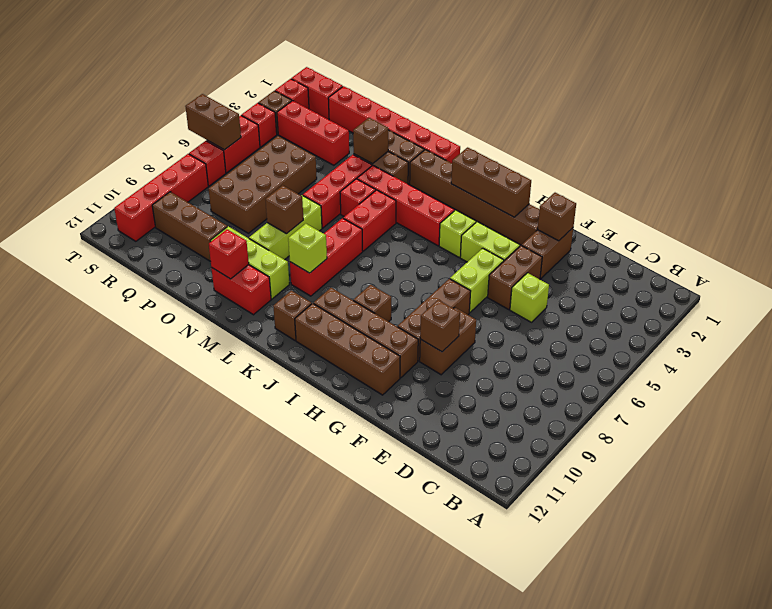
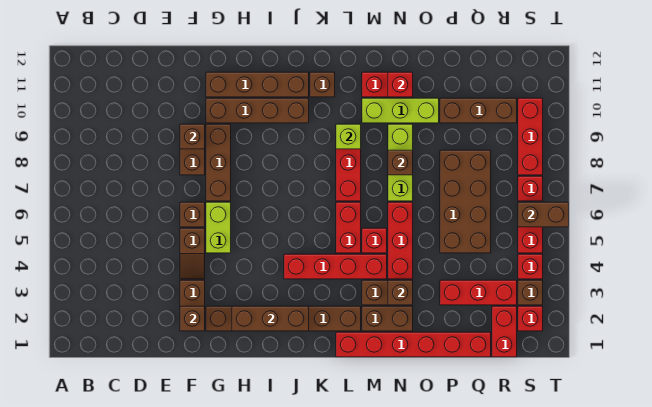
lime 1x1 brick [510,273,549,322] -> none
brown 1x2 brick [488,245,542,310] -> brown 1x2 slope [180,228,205,279]
lime 1x2 brick [460,222,520,262] -> none
lime 1x1 brick [439,210,476,257] -> none
brown 1x1 brick [353,285,391,322] -> brown 1x1 brick moved to [180,202,205,227]
red 1x2 brick [291,67,343,120] -> red 1x2 brick turned to [492,306,517,357]
red 1x4 brick [114,154,208,241] -> red 1x3 brick [518,98,543,175]

